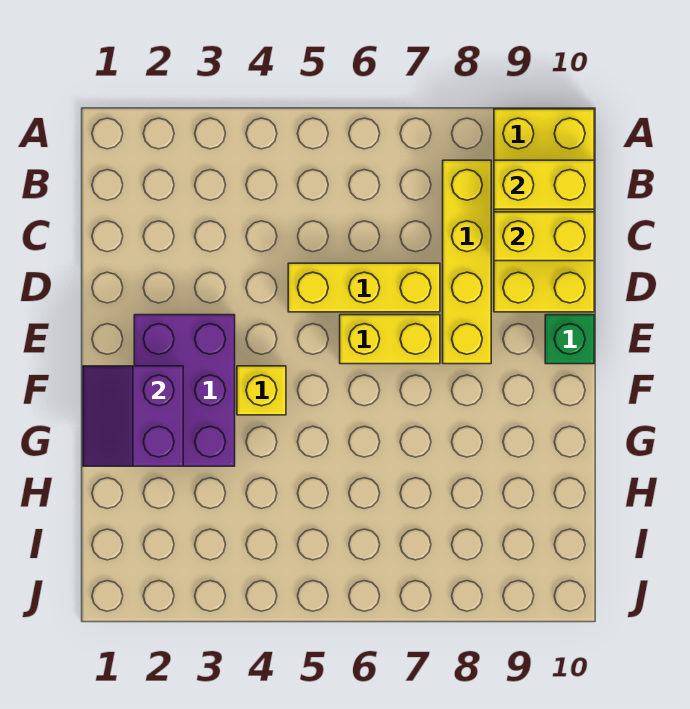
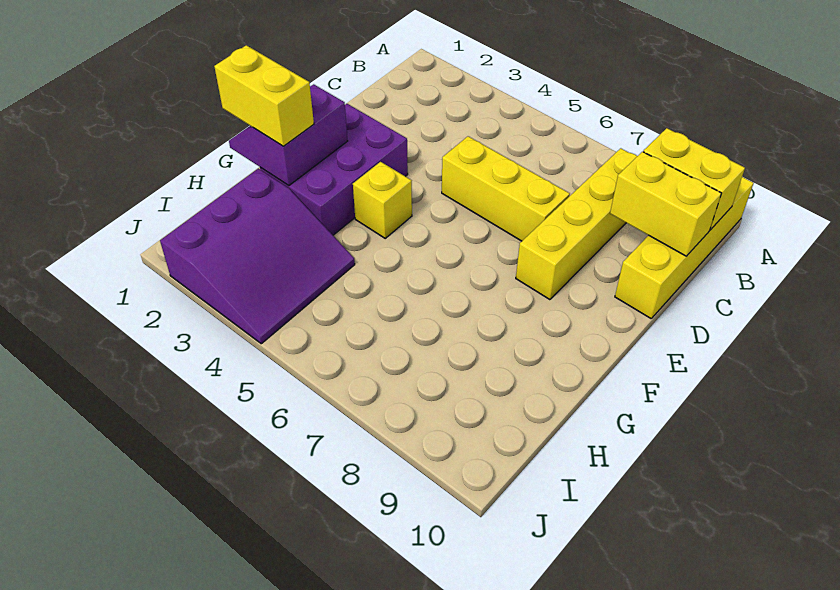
yellow 2x4 brick [494,109,594,312] -> yellow 1x4 brick [615,177,754,318]
yellow 1x2 brick [340,315,440,364] -> yellow 1x2 brick moved to [214,45,314,146]
green 1x1 brick [545,315,594,364] -> none
none -> purple 3x3 slope [160,168,355,344]

